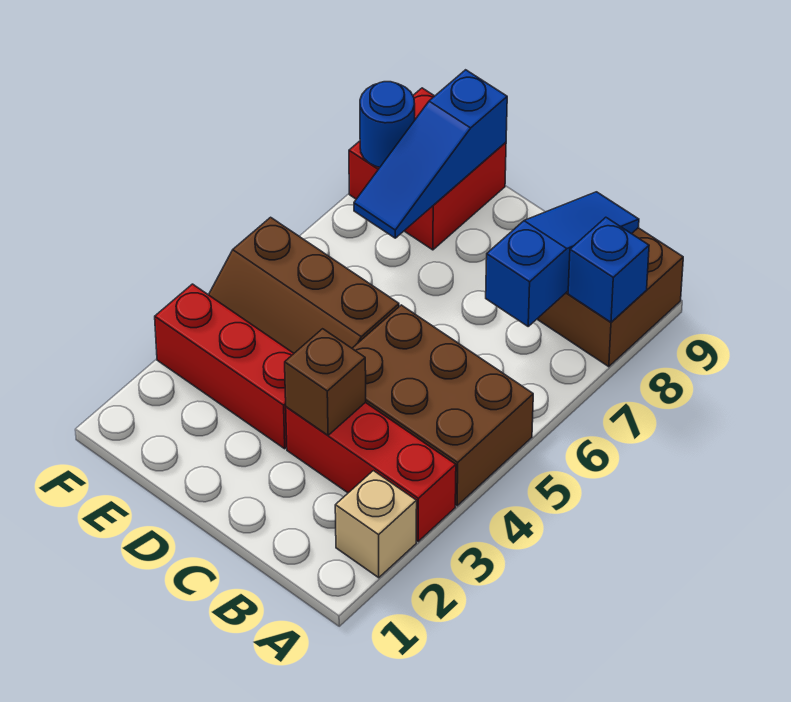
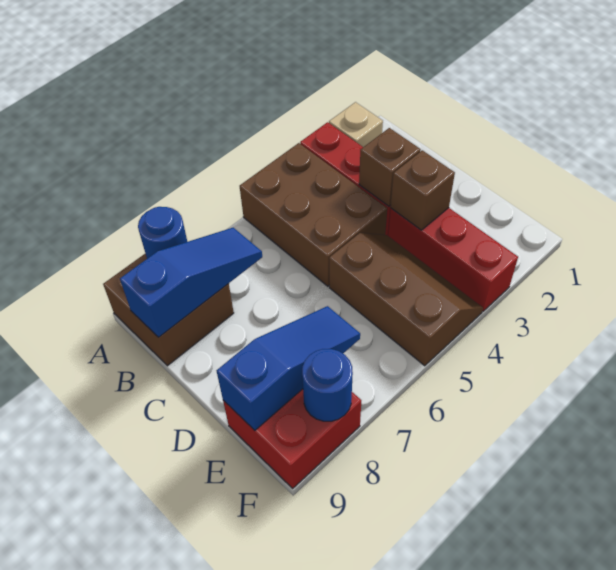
blue 1x1 brick [568,217,649,322] -> blue 1x1 round brick [138,207,187,258]
blue 1x3 slope [486,192,639,326] -> blue 1x3 slope turned to [120,228,262,337]
none -> brown 1x1 brick [390,150,455,230]

